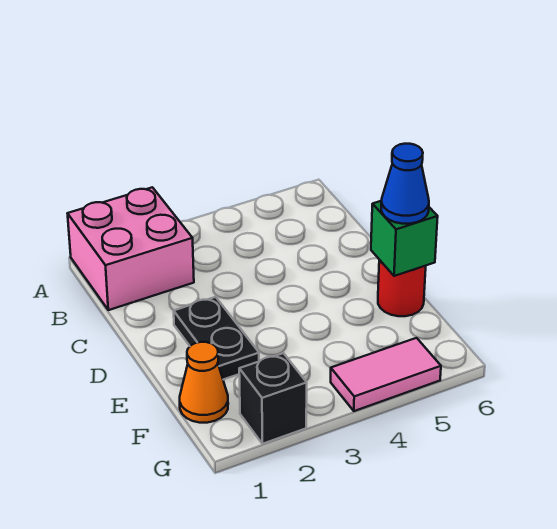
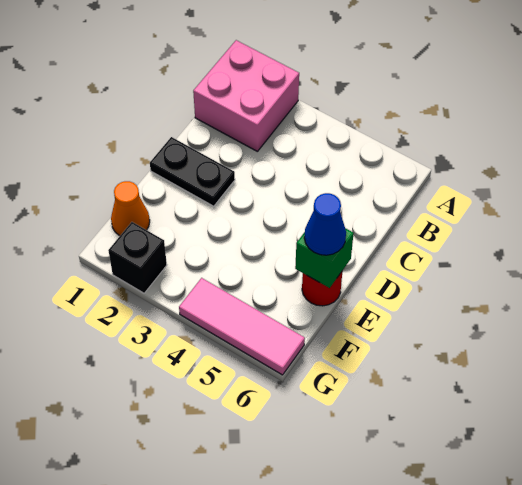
black 1x2 plate [174,297,259,380] -> black 1x2 plate turned to [150,137,235,206]
pink 1x2 tile [331,338,441,411] -> pink 1x3 tile [179,278,305,375]

